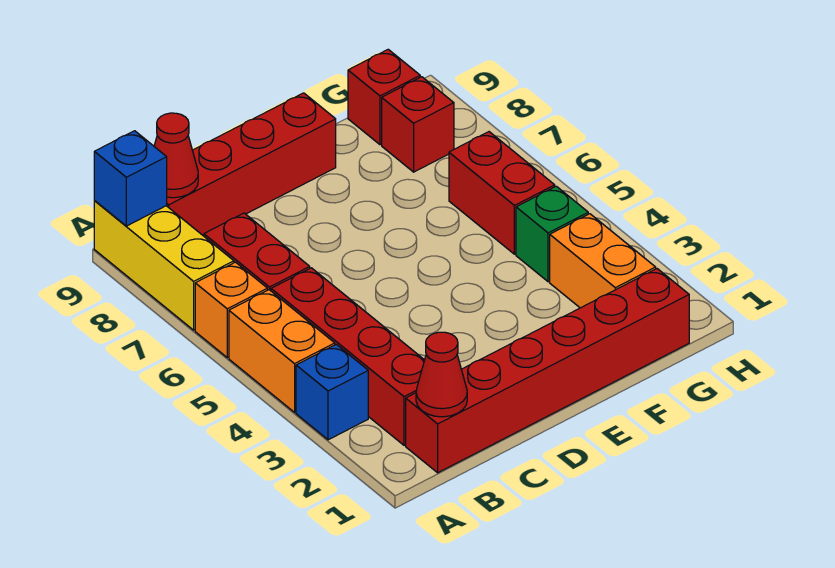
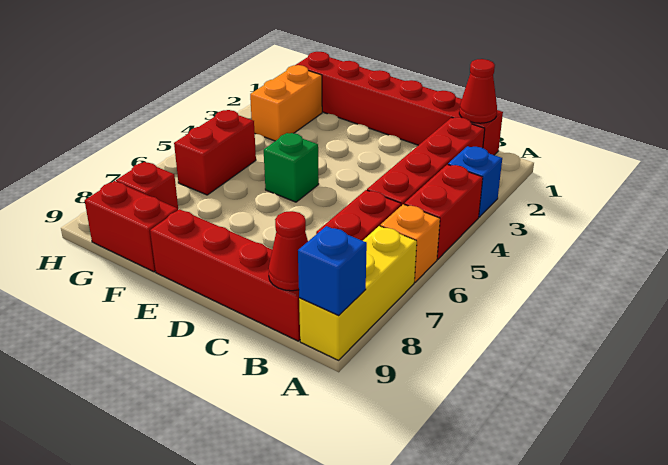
orange 1x2 brick [229,290,335,412] -> red 1x2 brick [404,164,483,259]
green 1x1 brick [516,186,588,282] -> green 1x1 brick moved to [264,133,319,202]
red 1x1 brick [348,49,420,145] -> red 1x2 brick [85,181,178,272]

